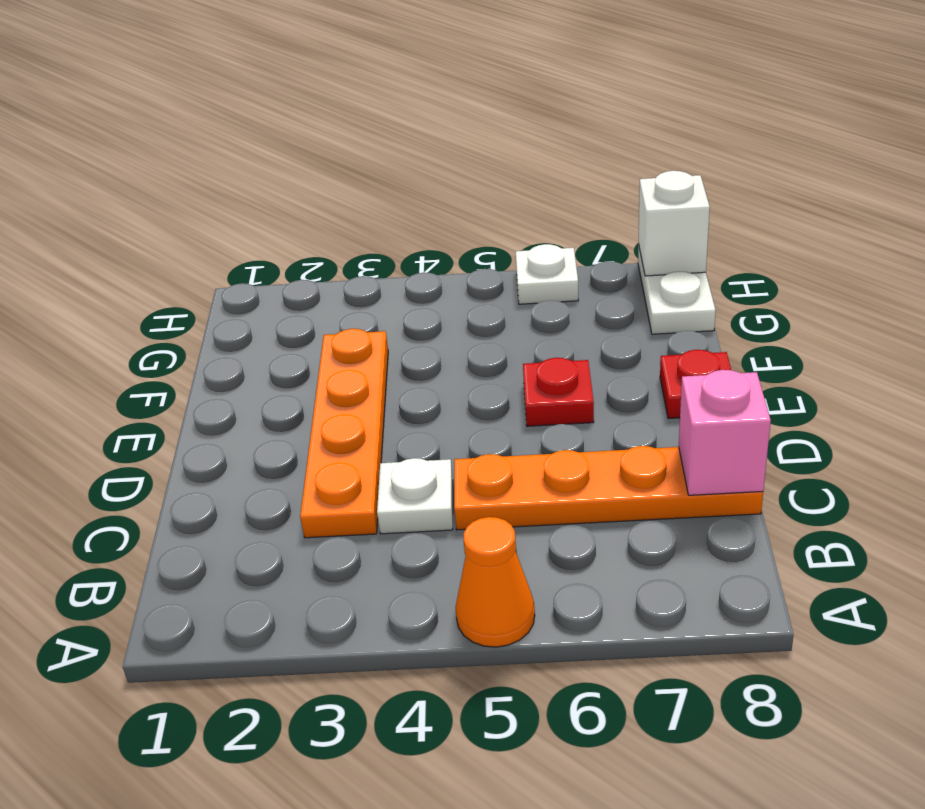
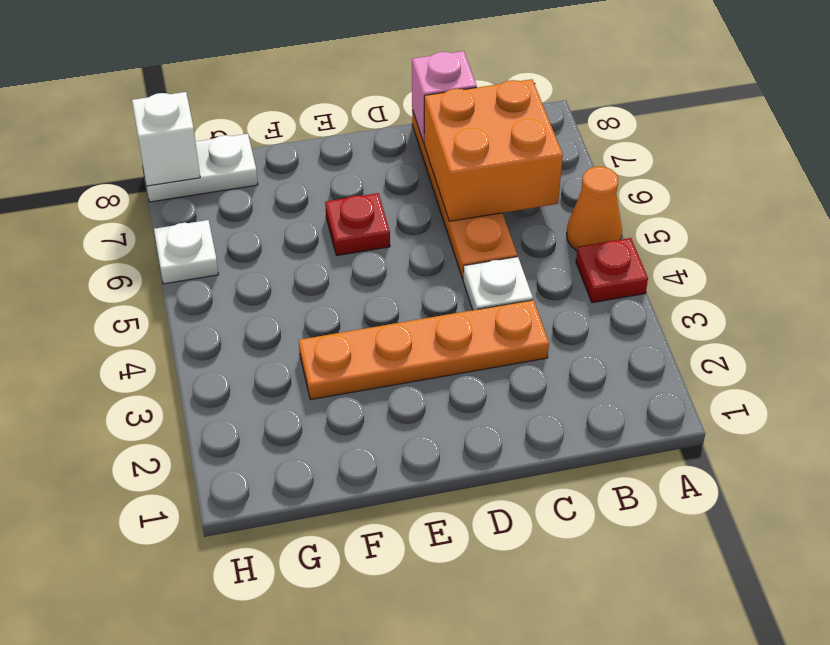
none -> orange 2x2 brick [424,79,563,221]
red 1x1 plate [660,350,731,418] -> red 1x1 plate moved to [576,238,648,303]

